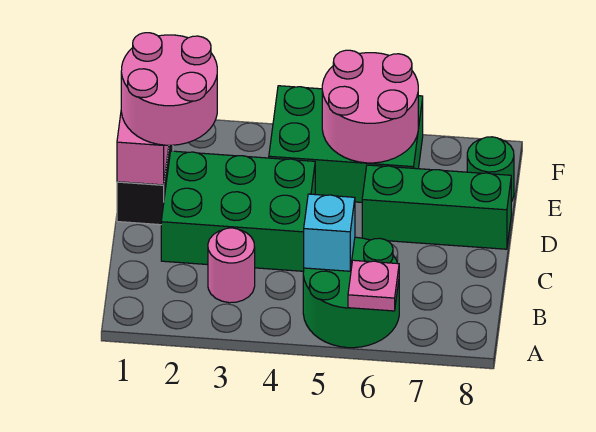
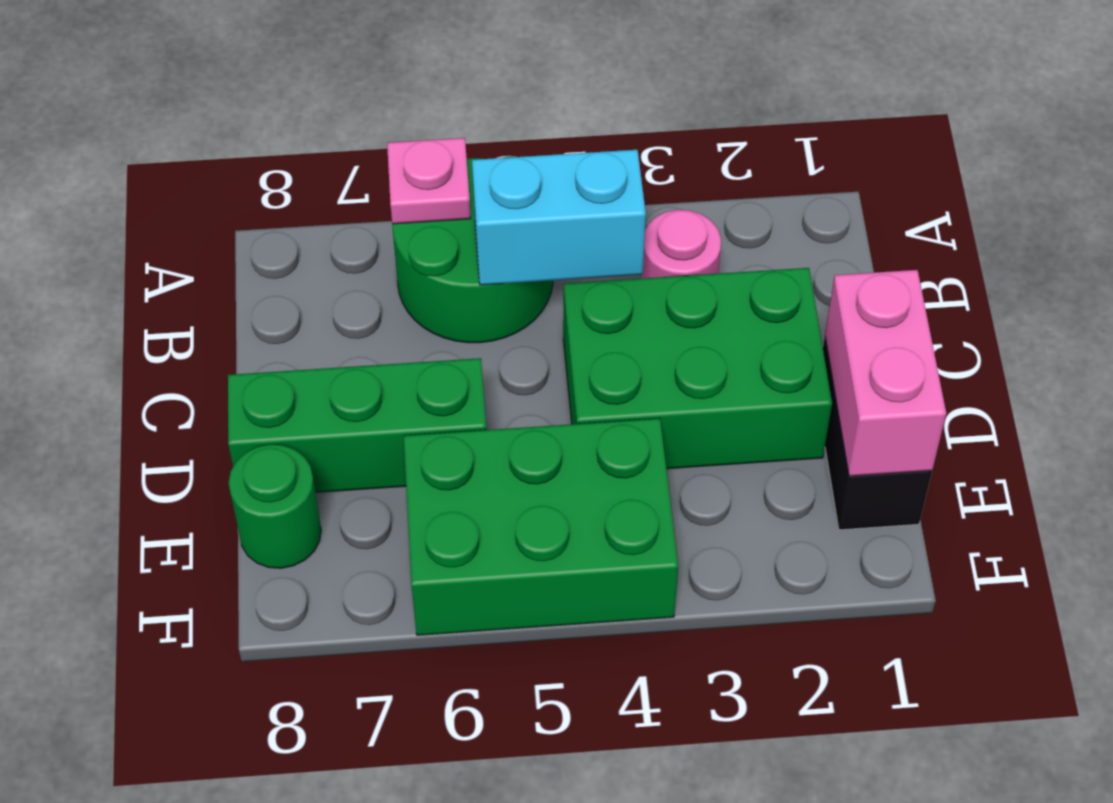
cyan 1x1 brick [304,194,355,271] -> cyan 1x2 brick [472,150,646,285]
pink 2x2 round brick [121,33,217,145] -> none
pink 2x2 round brick [322,50,418,163] -> none

